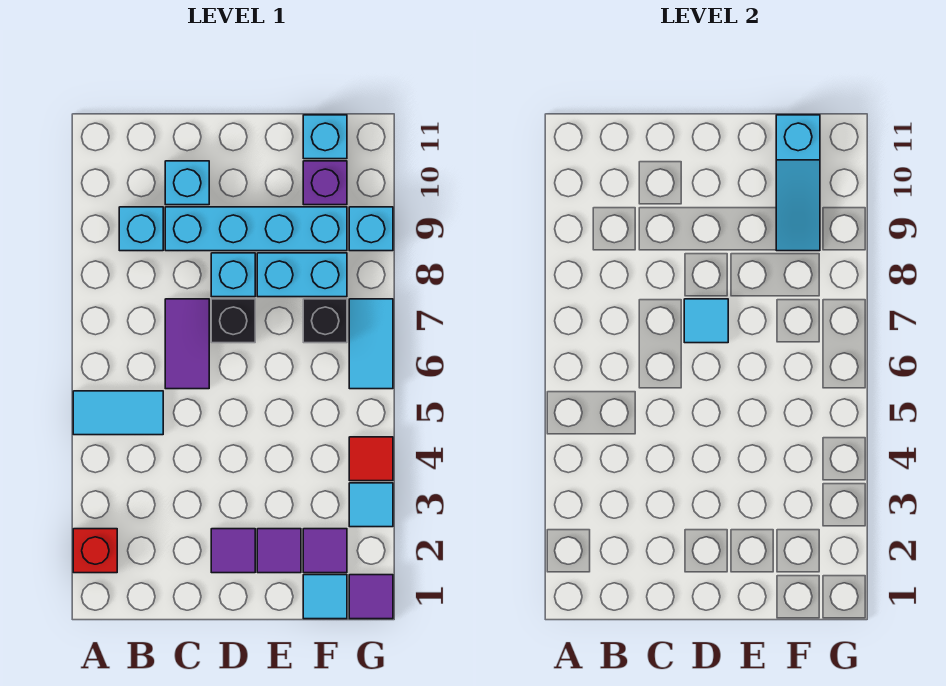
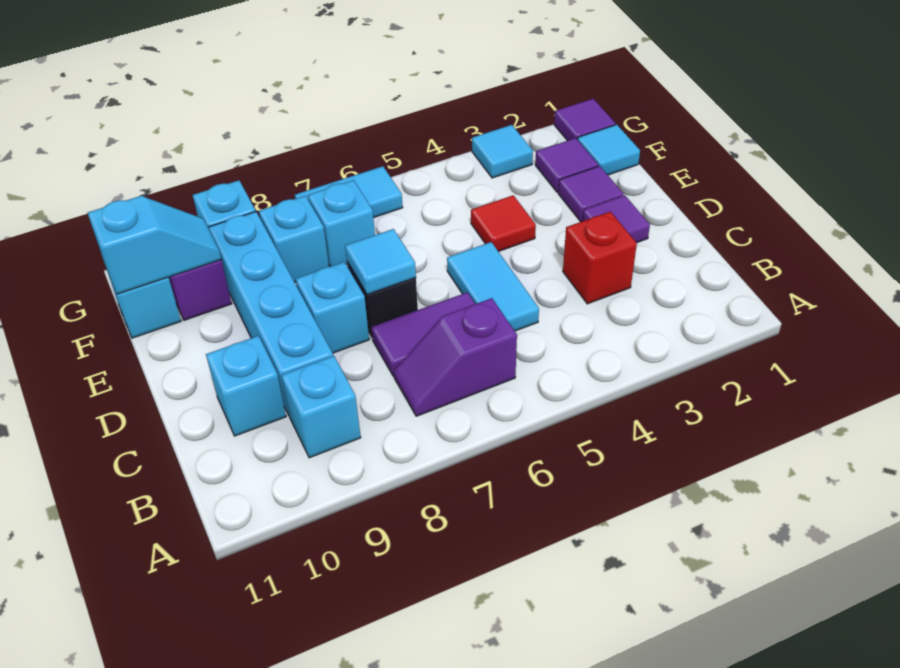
red 1x1 brick [73,529,117,573] -> red 1x1 brick moved to [563,212,637,304]
cyan 1x2 tile [73,391,163,435] -> cyan 1x2 tile moved to [447,242,539,331]
none -> purple 1x2 slope [394,298,517,416]
cyan 1x2 brick [257,253,347,297] -> cyan 1x1 brick [259,196,329,282]
black 1x1 brick [303,299,347,343] -> cyan 1x1 brick [308,180,375,267]
cyan 1x3 slope [776,115,820,251] -> cyan 1x2 slope [88,196,221,294]
red 1x1 tile [349,437,393,481] -> red 1x1 tile moved to [471,195,536,252]

